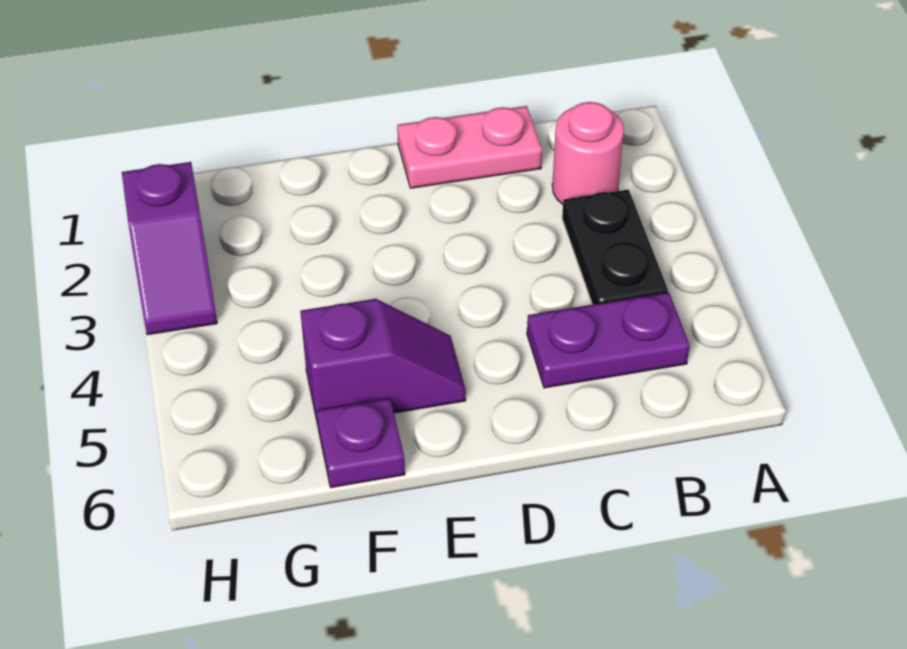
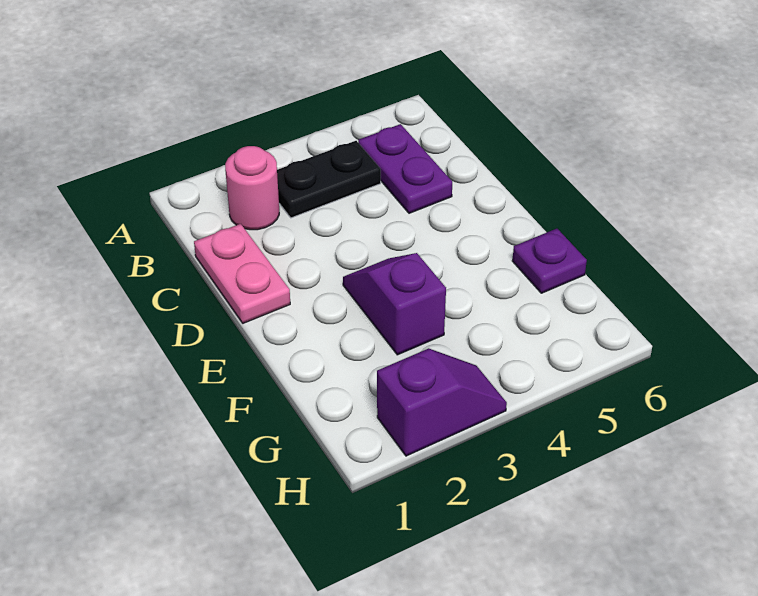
purple 1x2 slope [300,299,466,425] -> purple 1x2 slope moved to [343,253,446,355]

